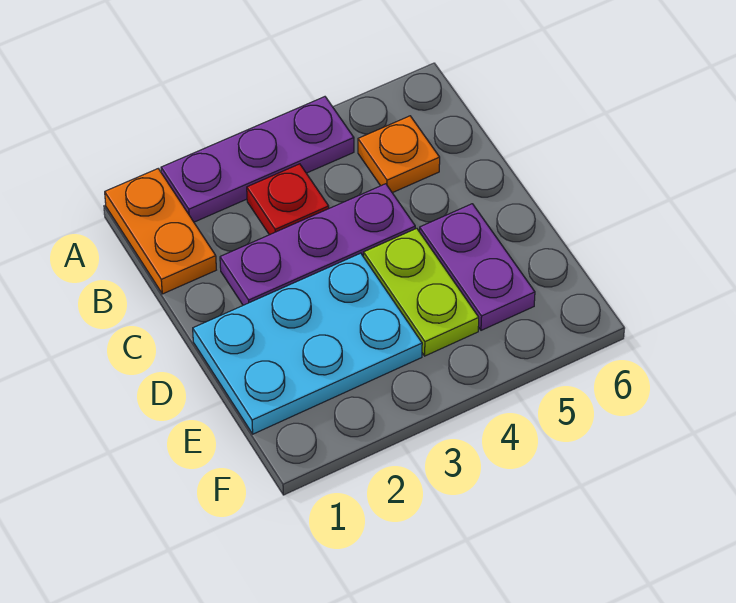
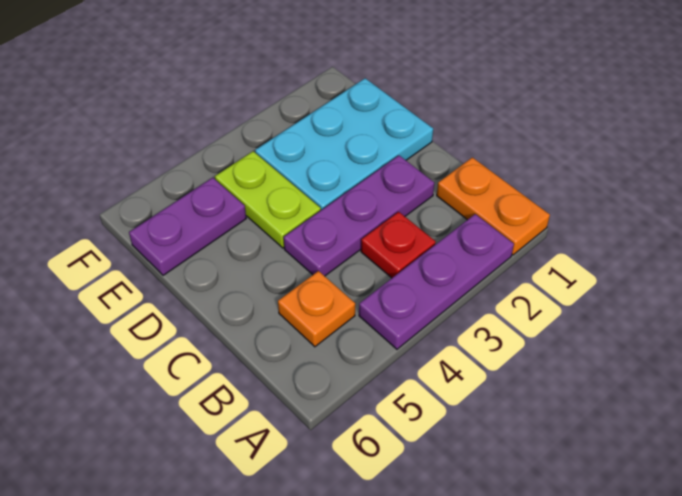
purple 1x2 plate [419,204,535,330] -> purple 1x2 plate turned to [129,178,246,275]

